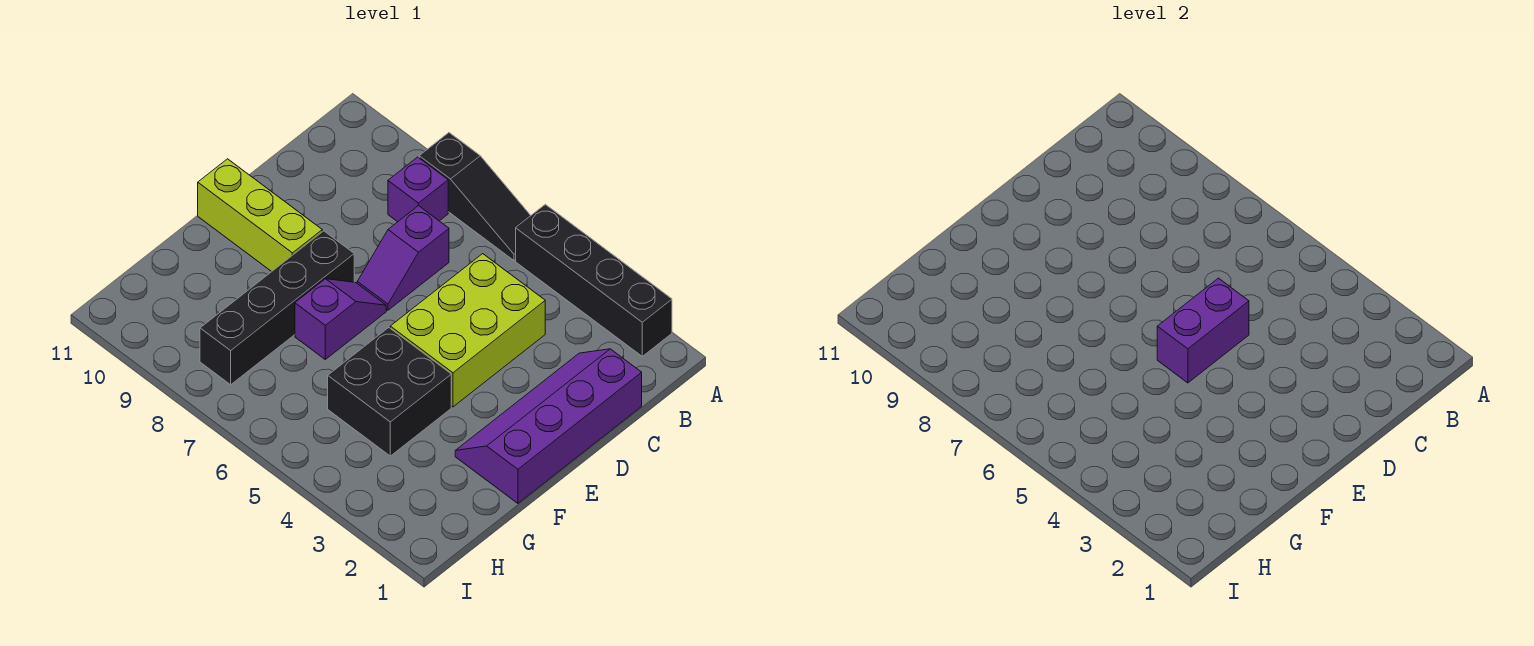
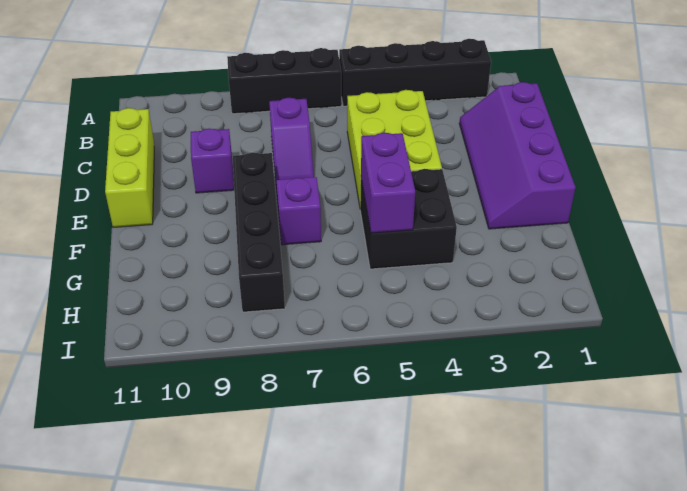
black 1x3 slope [419,133,531,260] -> black 1x3 brick [227,48,341,114]
purple 1x1 brick [388,157,448,222] -> purple 1x1 brick moved to [191,128,234,193]
purple 1x2 brick [1157,278,1249,383] -> purple 1x2 brick moved to [361,133,415,233]
lime 1x3 brick [198,159,322,272] -> lime 1x3 brick turned to [105,108,154,227]

